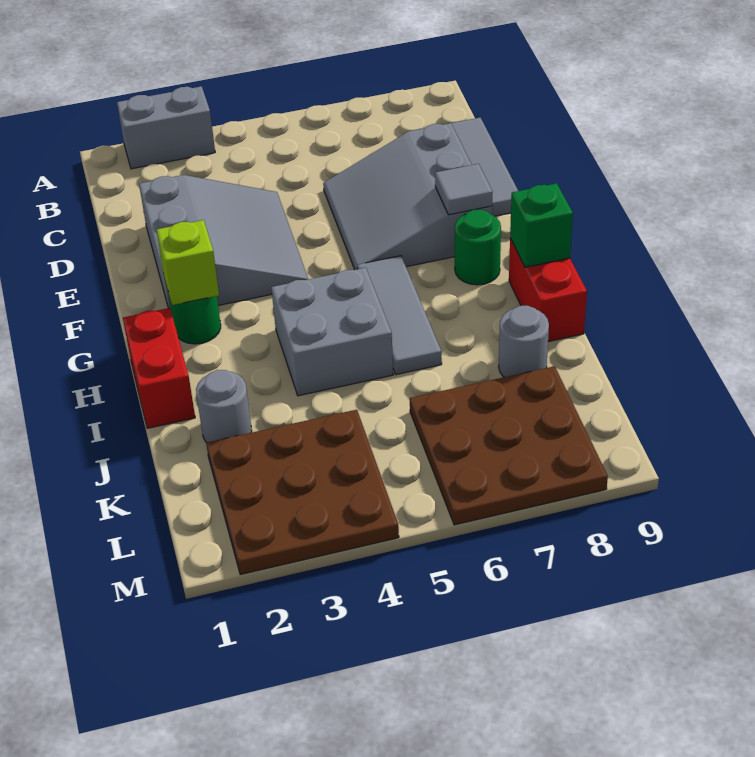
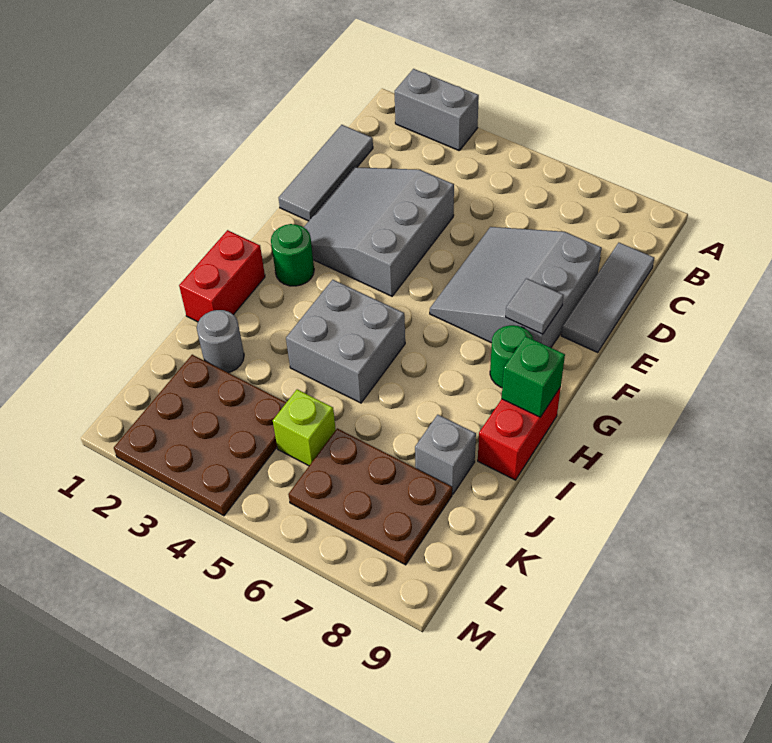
grey 3x3 slope [139,175,308,309] -> grey 3x3 slope turned to [304,167,454,296]
lime 1x1 brick [157,220,219,305] -> lime 1x1 brick moved to [273,389,336,466]
grey 1x3 tile [357,256,442,375] -> grey 1x3 tile moved to [279,125,373,221]
grey 1x1 round brick [499,306,549,377] -> grey 1x1 brick [415,415,476,494]
brown 3x3 plate [410,366,608,525] -> brown 2x3 plate [288,428,452,565]

